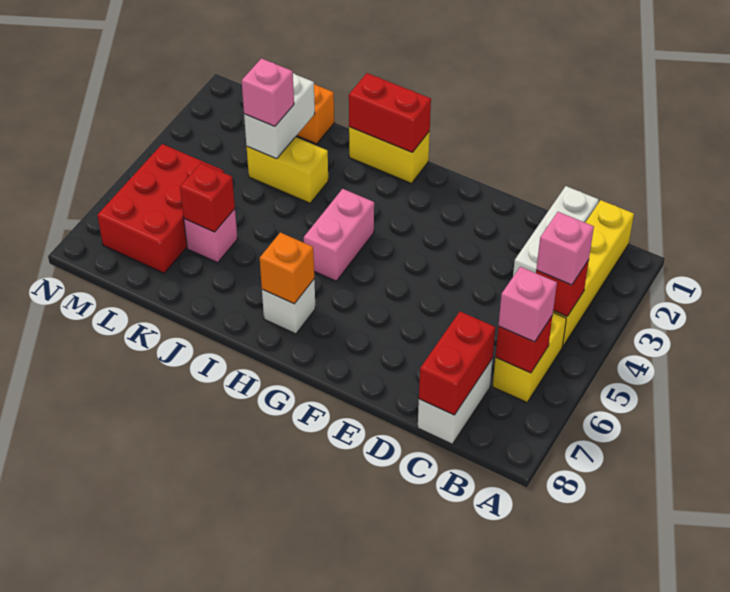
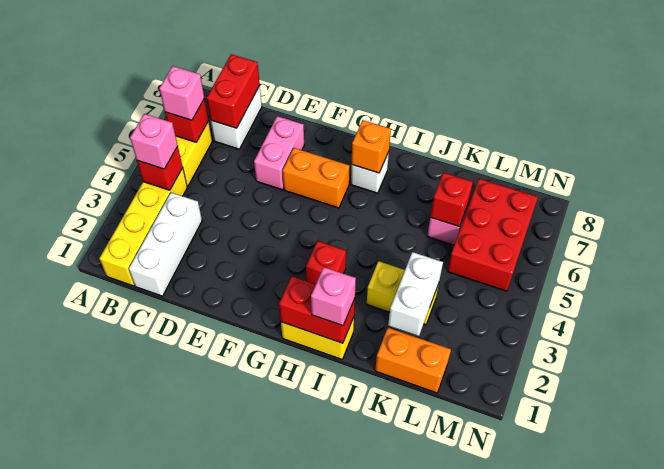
none -> orange 1x2 brick [283,148,350,208]
none -> red 1x1 brick [306,241,346,284]
pink 1x2 brick [304,189,374,281] -> pink 1x2 brick moved to [254,116,304,190]
pink 1x1 brick [242,58,294,126] -> pink 1x1 brick moved to [311,267,356,326]

